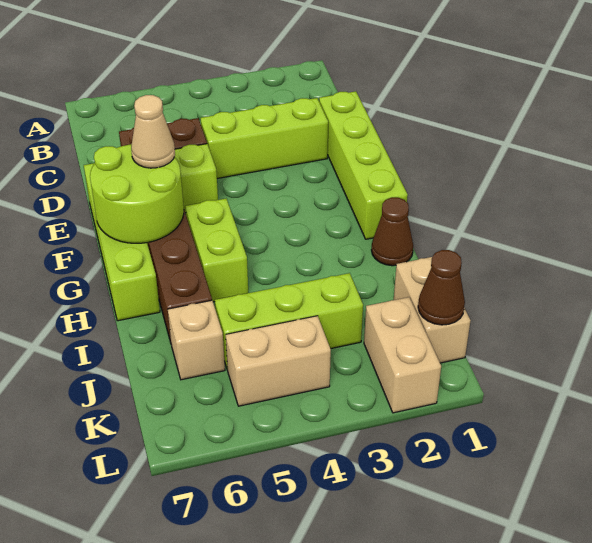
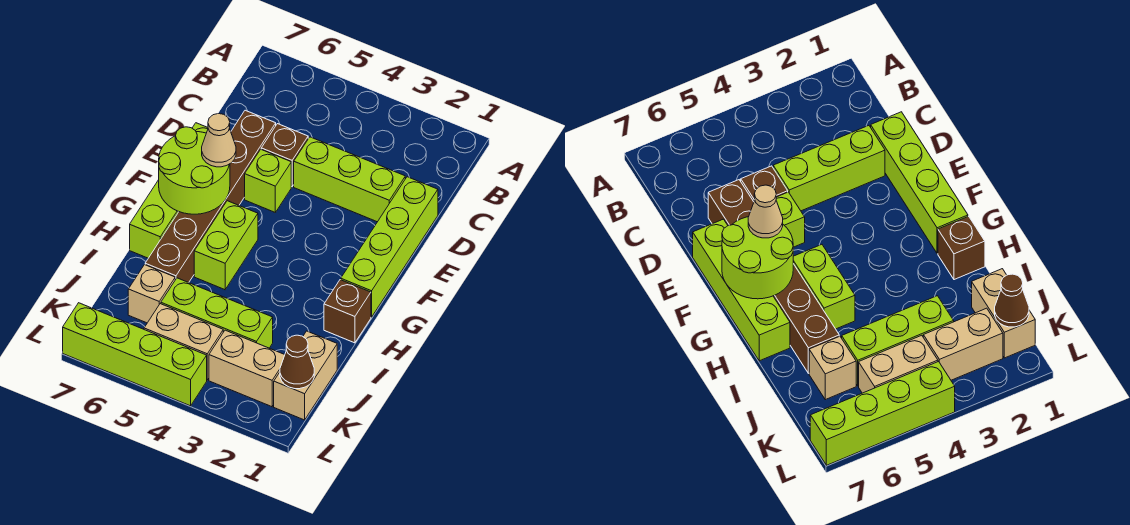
brown 1x1 cone [372,197,413,266] -> brown 1x1 brick [324,280,371,343]
tan 1x2 brick [364,297,441,413] -> tan 1x2 brick turned to [209,330,285,407]
none -> lime 1x4 brick [63,303,207,406]

